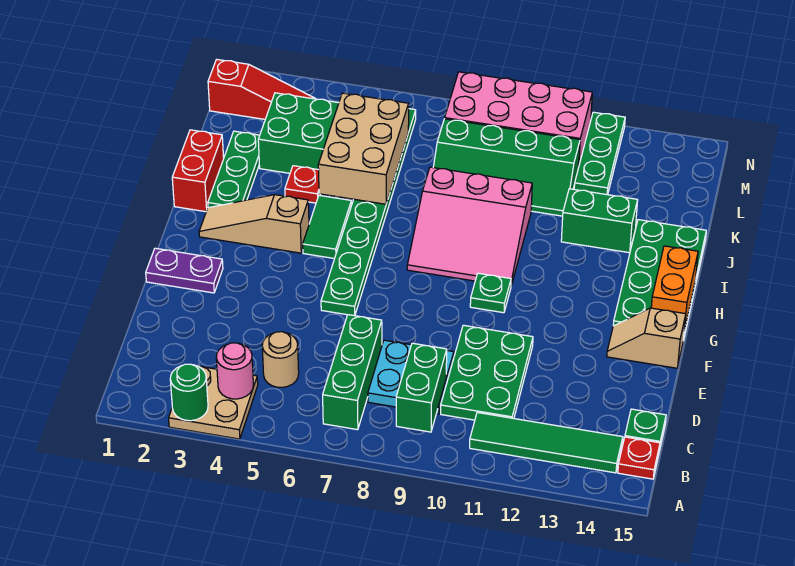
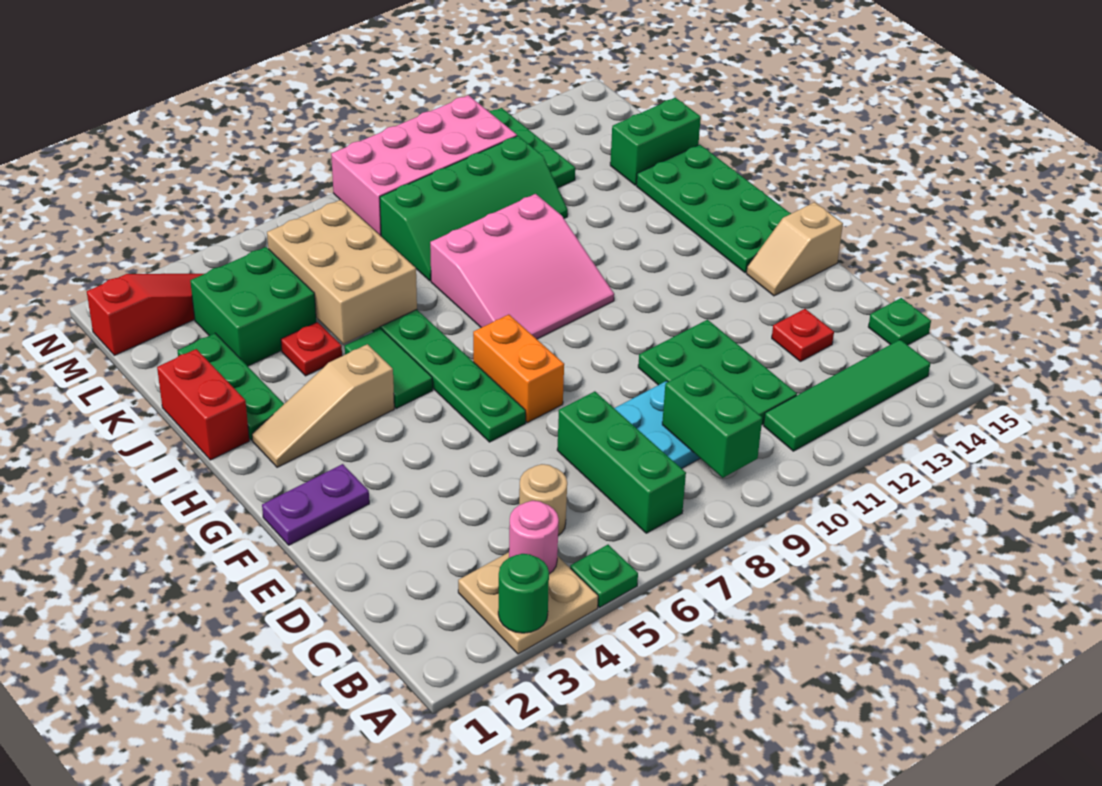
red 1x1 plate [618,437,660,479] -> red 1x1 plate moved to [772,309,834,361]
green 1x1 plate [470,273,511,313] -> green 1x1 plate moved to [570,545,638,607]
orange 1x2 brick [651,246,698,331] -> orange 1x2 brick moved to [473,315,564,423]
green 1x2 brick [561,189,638,253] -> green 1x2 brick moved to [610,98,701,185]

